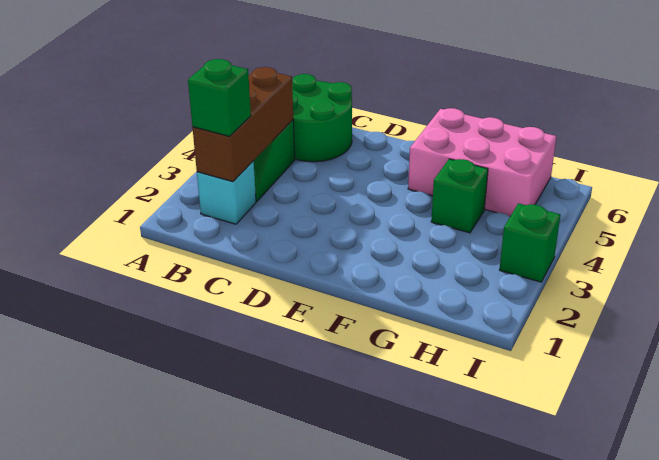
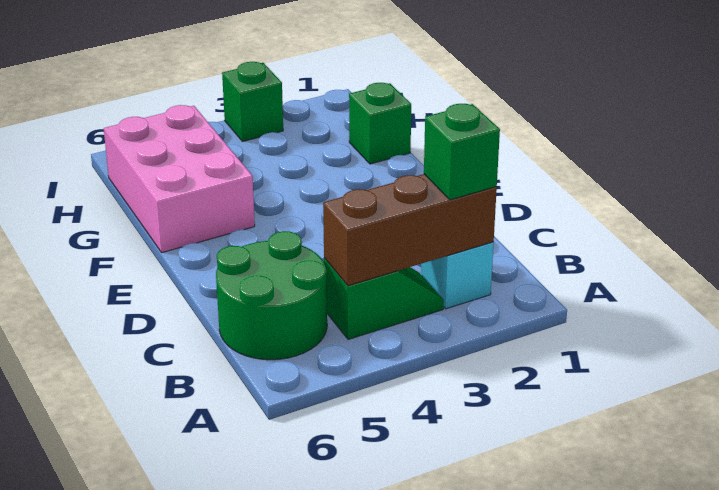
green 1x1 brick [431,159,488,233] -> green 1x1 brick moved to [349,83,411,164]

